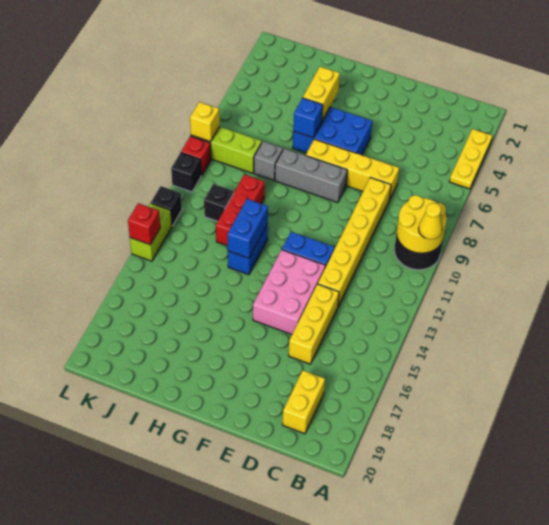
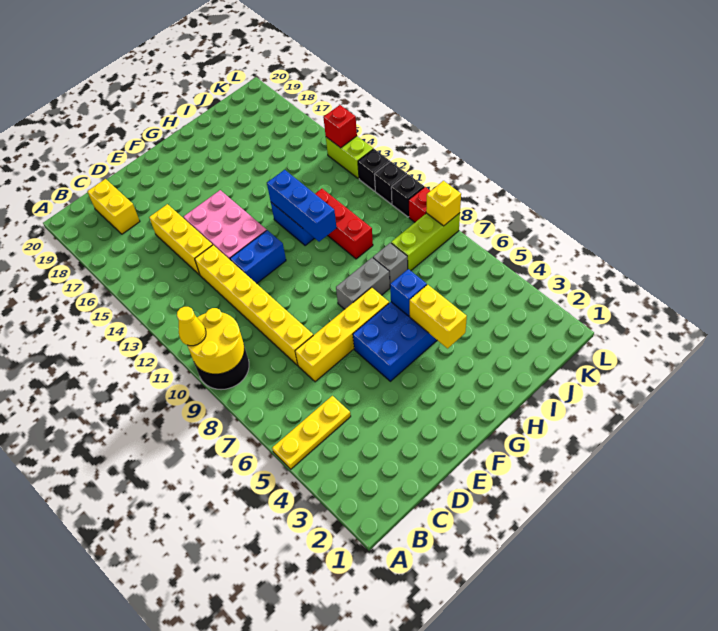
yellow 1x3 plate [450,129,492,189] -> yellow 1x3 plate turned to [272,396,351,469]
grey 1x3 brick [275,148,347,203] -> grey 1x2 brick [336,258,390,309]
blue 1x2 brick [227,199,268,258] -> blue 1x3 brick [267,170,336,242]
black 1x1 brick [204,184,234,221] -> black 1x1 brick moved to [374,161,407,204]

